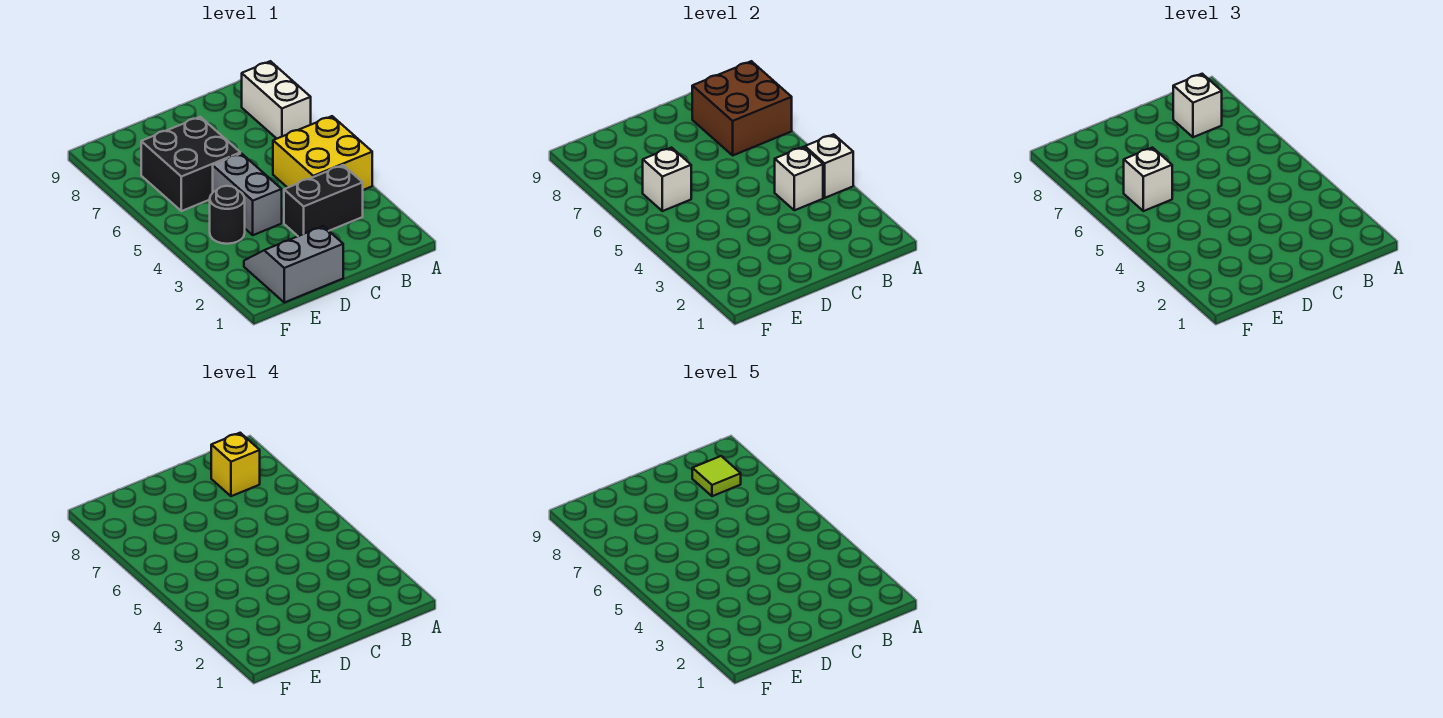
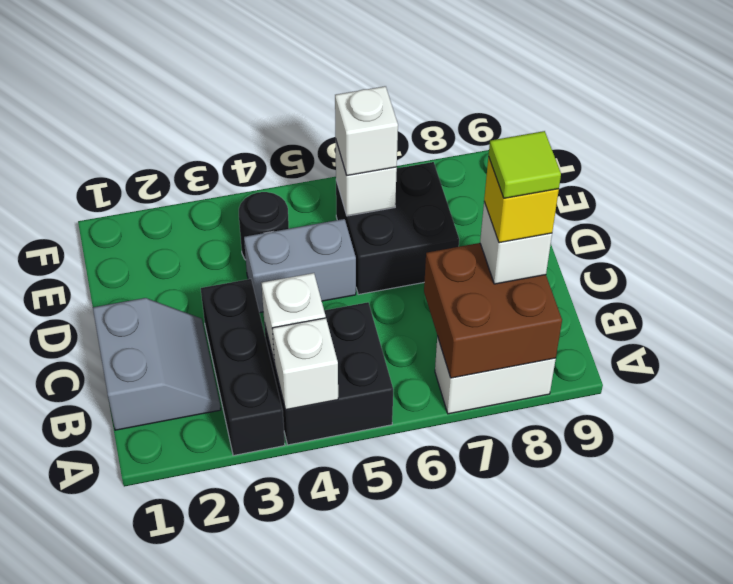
yellow 2x2 brick [273,116,372,190] -> black 2x2 brick [264,302,393,445]
black 1x2 brick [284,165,363,236] -> black 1x3 brick [201,279,285,456]
grey 2x2 slope [244,226,343,302] -> grey 2x2 slope moved to [93,298,221,430]

